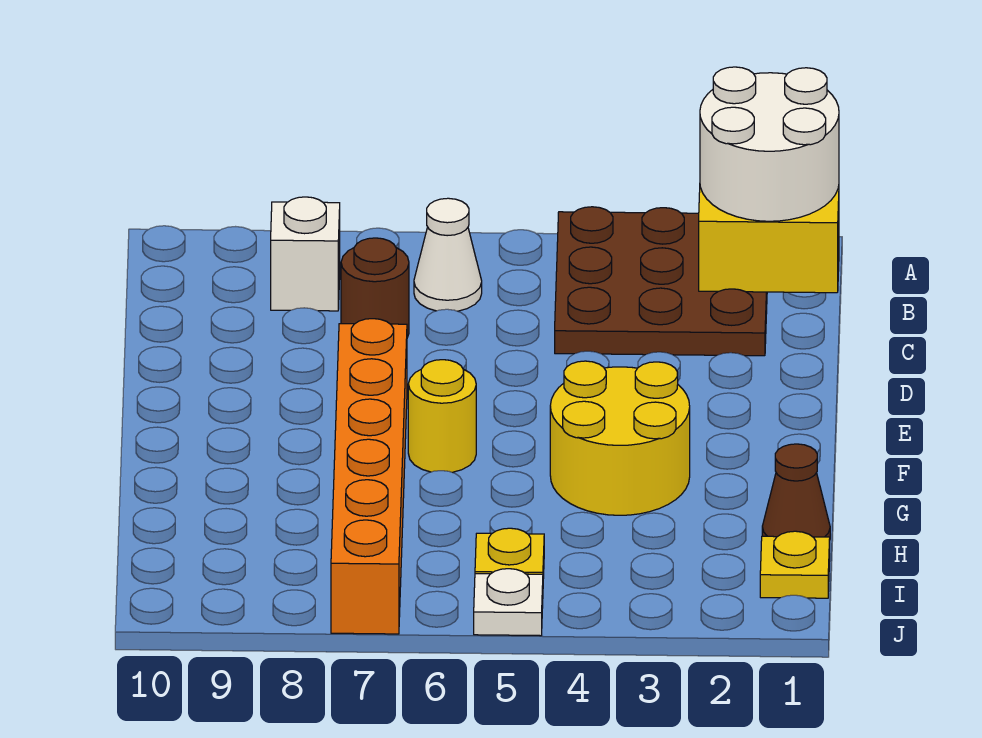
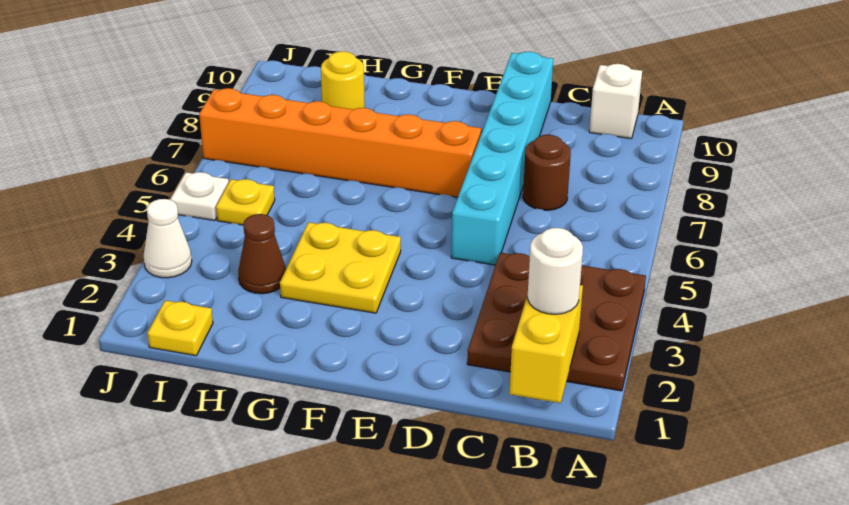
white 2x2 round brick [700,67,839,221] -> white 1x1 round brick [527,228,583,314]
white 1x1 cone [414,198,482,311] -> white 1x1 cone moved to [144,199,192,278]
white 1x1 brick [271,197,340,311] -> white 1x1 brick moved to [589,64,642,139]
none -> cyan 1x6 brick [451,52,553,265]
yellow 2x2 round brick [550,361,690,515] -> yellow 2x2 plate [280,222,401,313]
yellow 1x1 round brick [408,360,476,472] -> yellow 1x1 round brick moved to [321,51,365,109]
brown 1x1 cone [762,444,830,537] -> brown 1x1 cone moved to [238,214,286,294]

